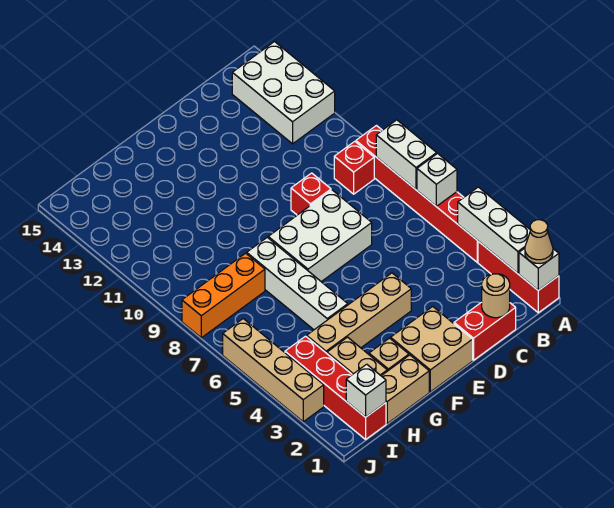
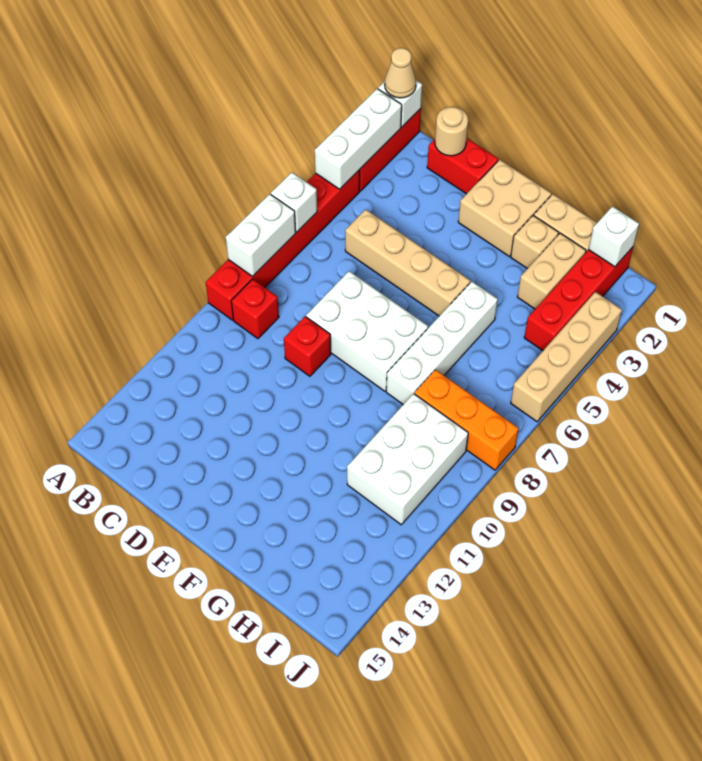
white 2x3 brick [232,42,335,144] -> white 2x3 brick moved to [347,394,468,525]
tan 1x4 brick [307,273,411,353] -> tan 1x4 brick moved to [345,209,470,316]

